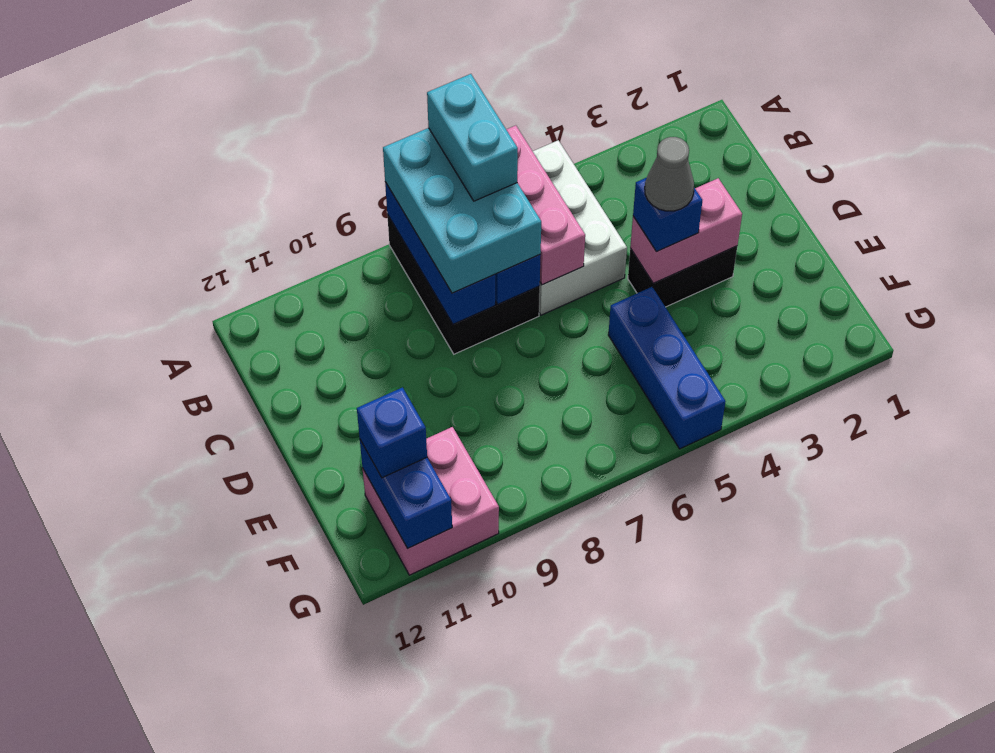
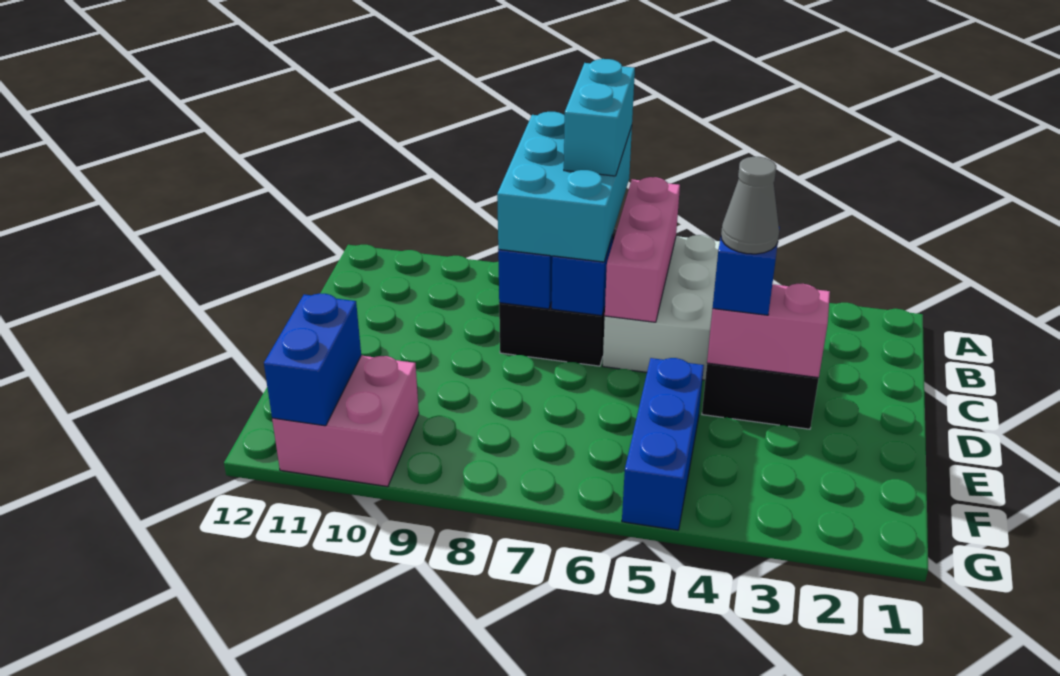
blue 1x1 brick [357,387,427,478] -> none

